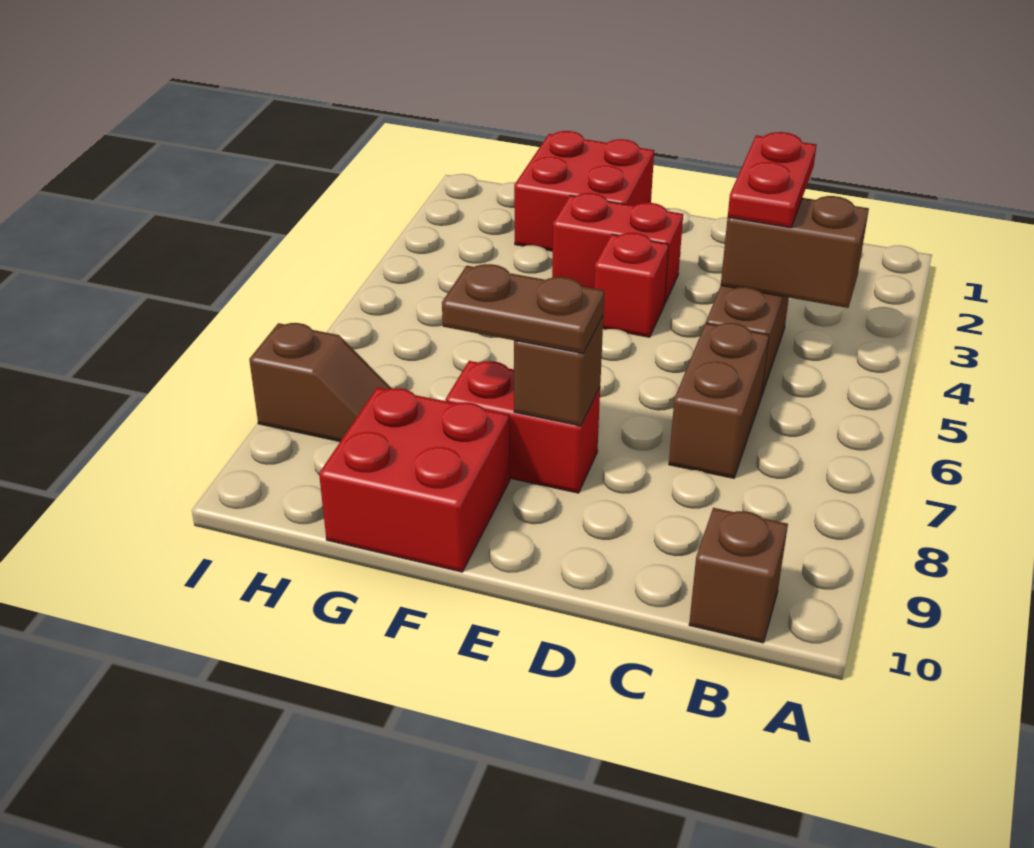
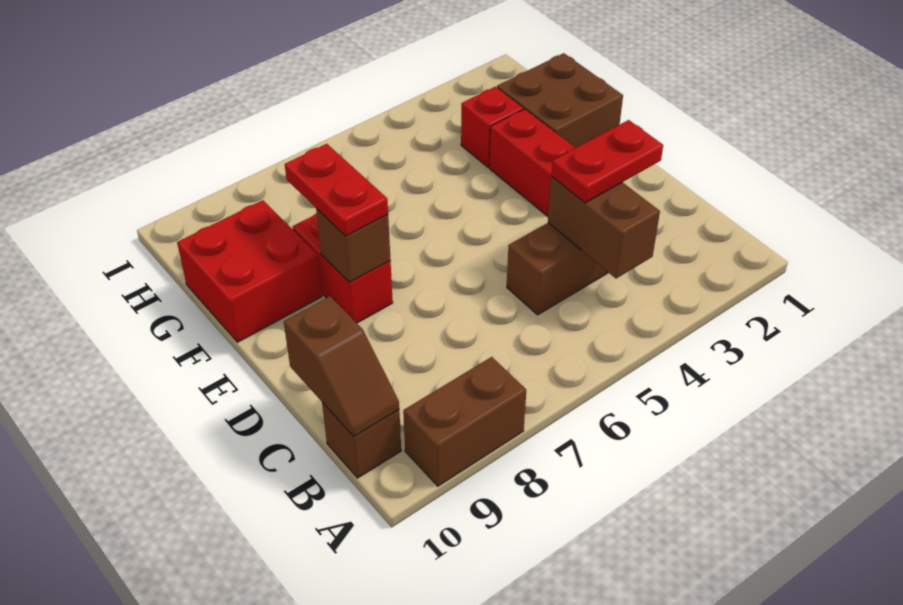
brown 1x2 brick [669,323,769,478] -> brown 1x2 brick moved to [403,357,526,486]
red 1x1 brick [594,233,669,337] -> red 1x1 brick moved to [461,87,523,167]
brown 1x2 plate [442,264,604,354] -> red 1x2 plate [285,144,388,236]
red 2x2 brick [514,131,654,251] -> brown 2x2 brick [497,53,623,148]
brown 1x2 slope [249,323,392,442] -> brown 1x2 slope moved to [284,296,399,437]

